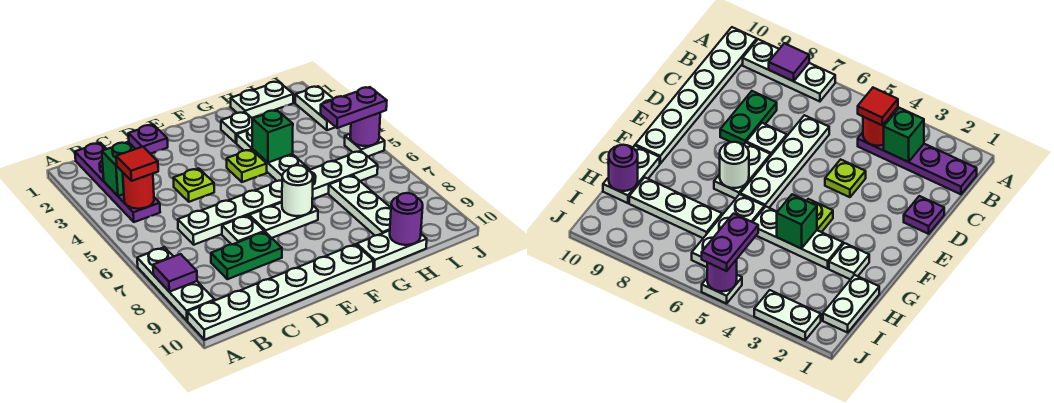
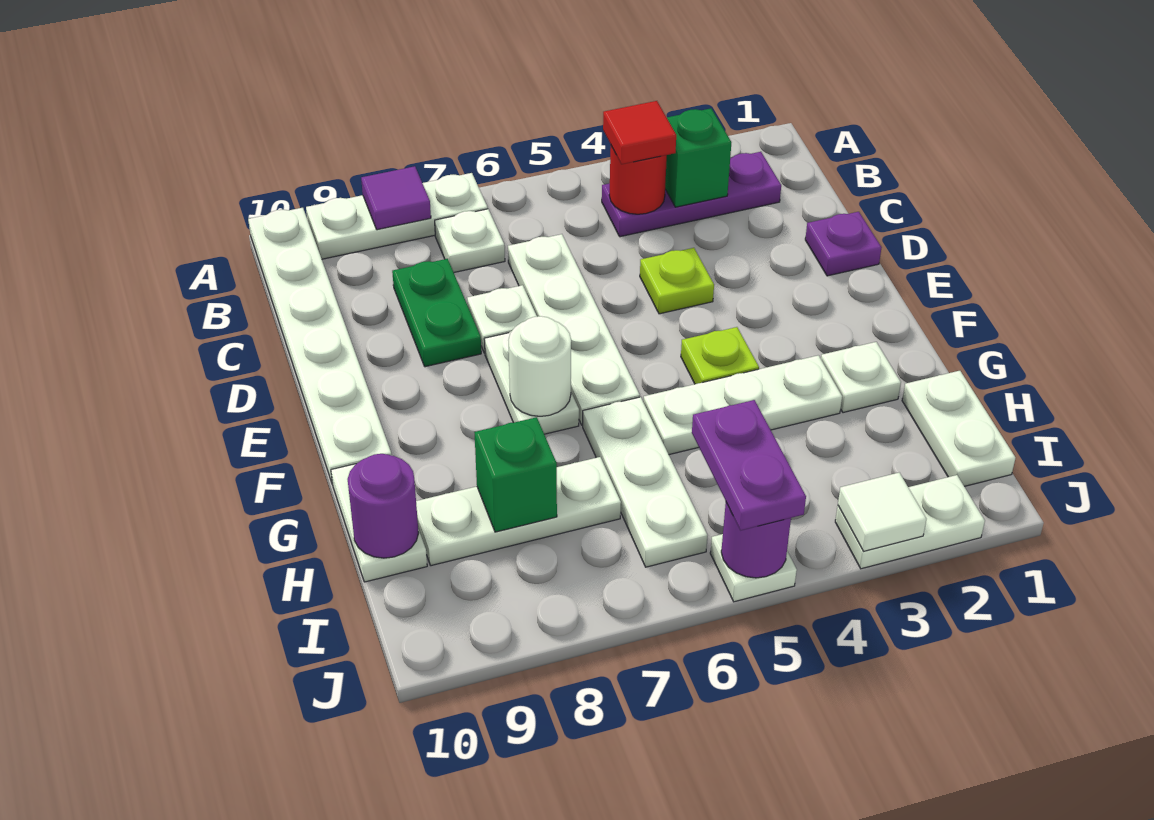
purple 1x4 plate [75,143,160,222] -> purple 1x3 plate [602,152,781,237]
none -> white 1x1 plate [435,209,505,272]
green 1x1 brick [252,110,293,163] -> green 1x1 brick moved to [474,417,557,532]
none -> white 1x1 tile [838,473,926,551]

